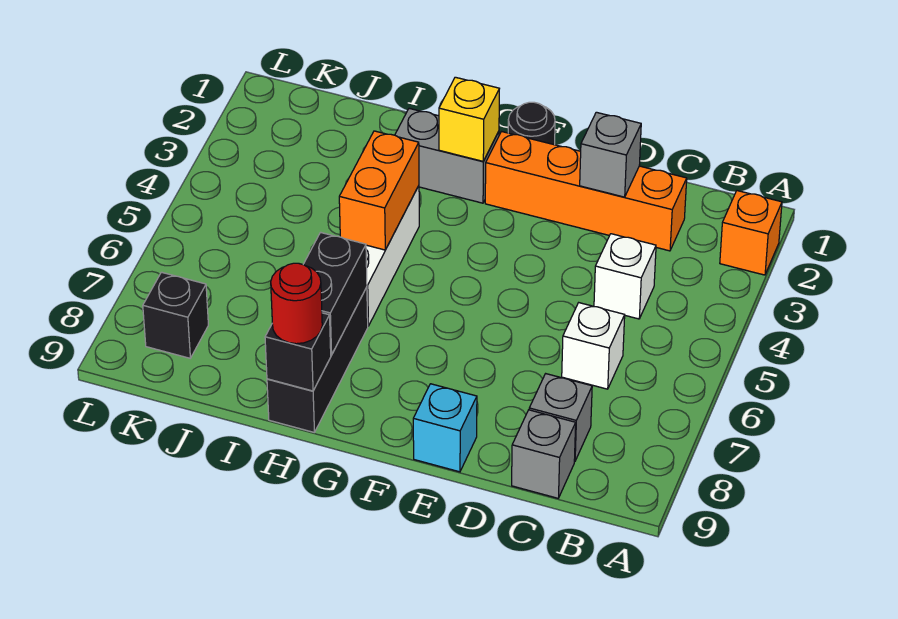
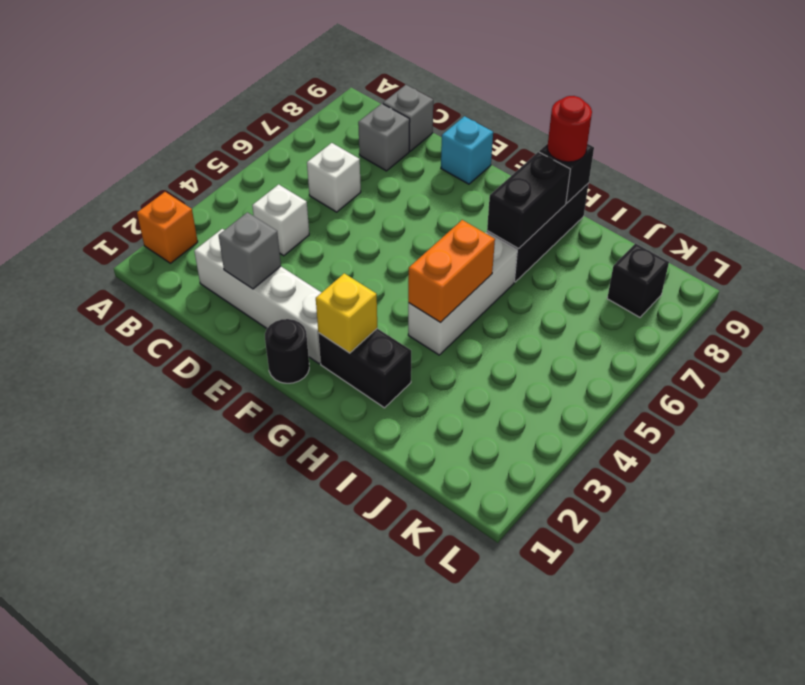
orange 1x4 brick [485,132,687,251] -> white 1x4 brick [194,229,321,364]
grey 1x2 brick [395,108,499,203] -> black 1x2 brick [318,329,411,408]

